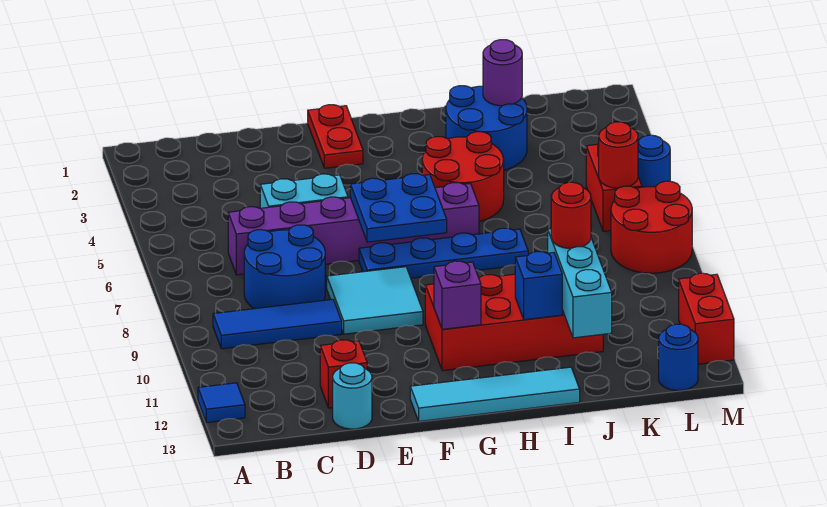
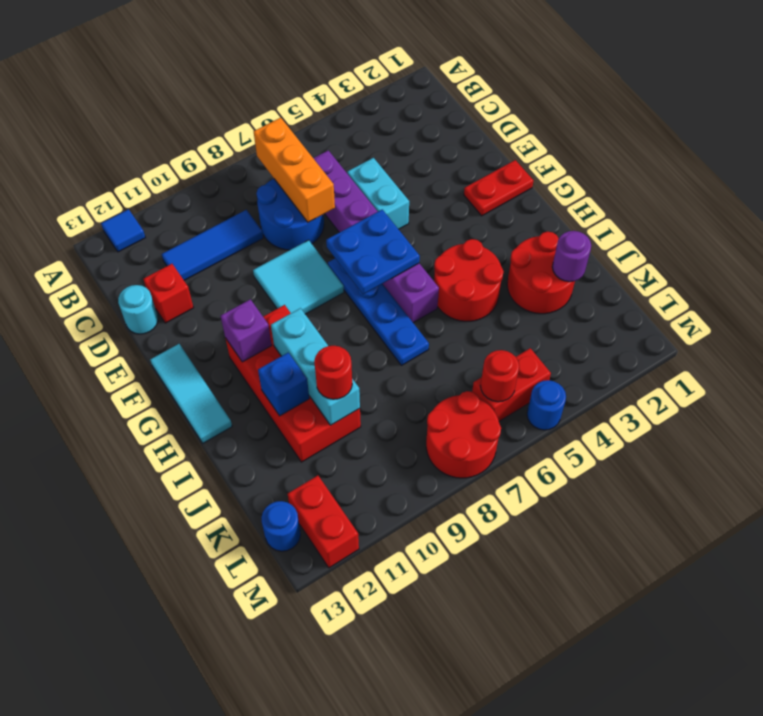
none -> orange 1x3 brick [254,118,335,222]
blue 1x3 tile [213,299,342,349] -> blue 1x3 tile turned to [162,210,263,280]
cyan 1x4 tile [410,367,580,421] -> cyan 1x3 tile [150,344,232,443]
blue 2x2 round brick [446,86,527,170] -> red 2x2 round brick [507,232,575,314]
cyan 1x3 brick [548,229,612,338] -> cyan 1x3 brick turned to [271,308,360,425]
red 1x2 brick [679,273,734,364] -> red 1x2 brick turned to [288,476,359,568]

